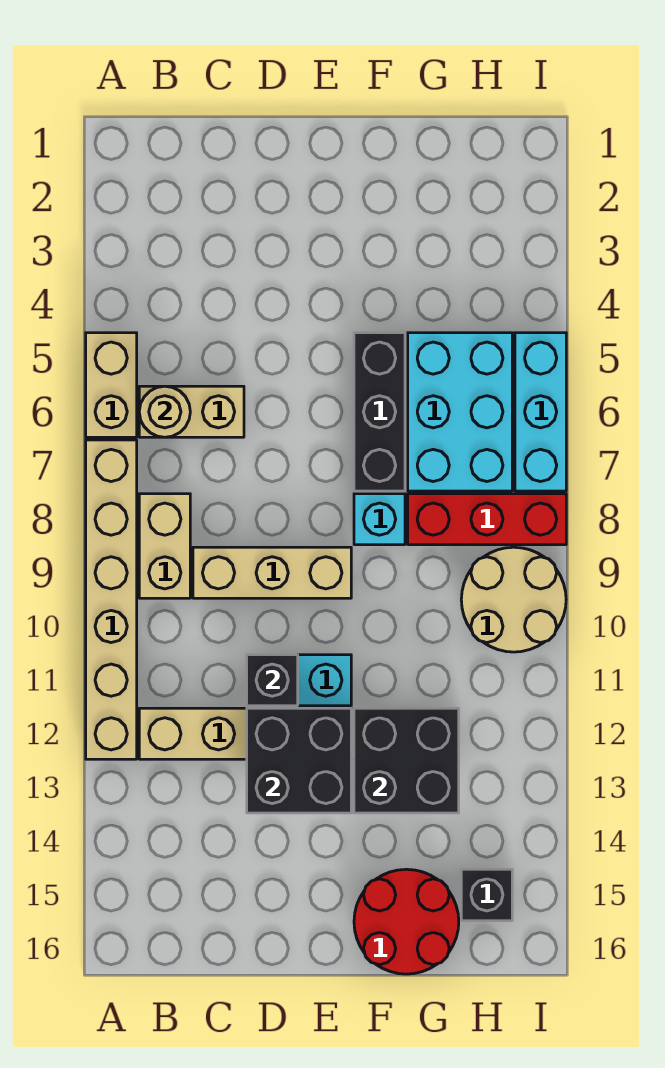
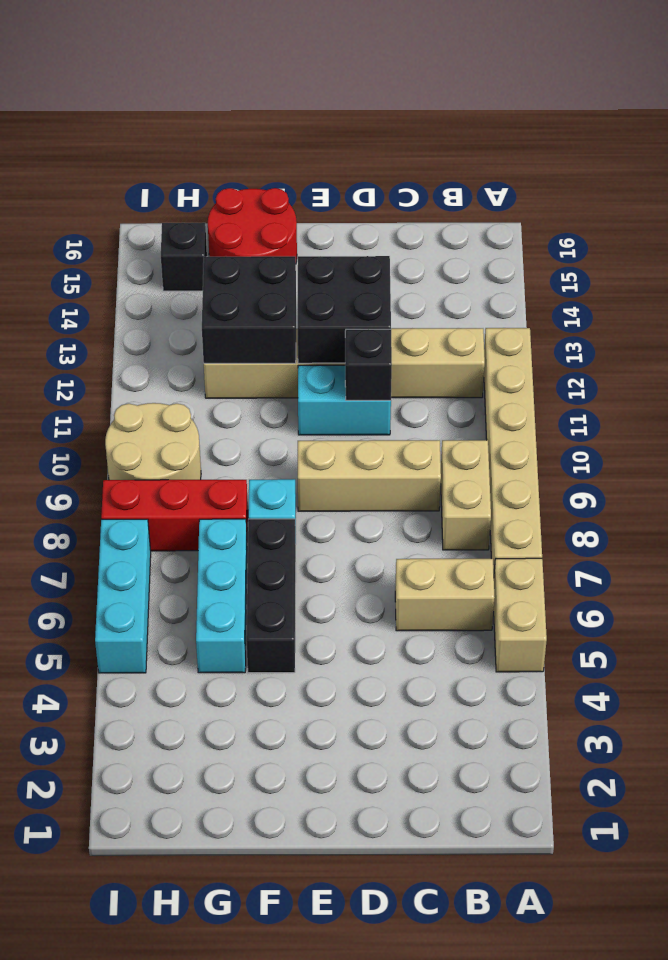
tan 1x1 round brick [139,386,190,437] -> none
cyan 2x3 brick [408,333,512,491] -> cyan 1x3 brick [196,519,247,673]

